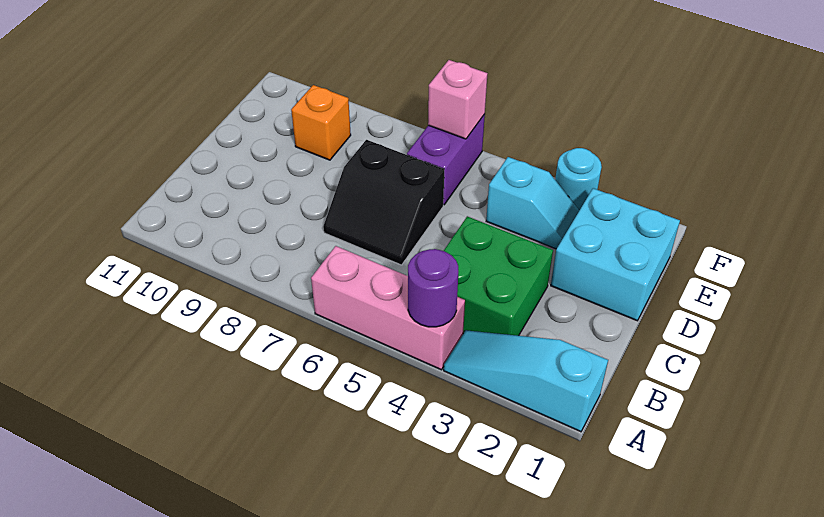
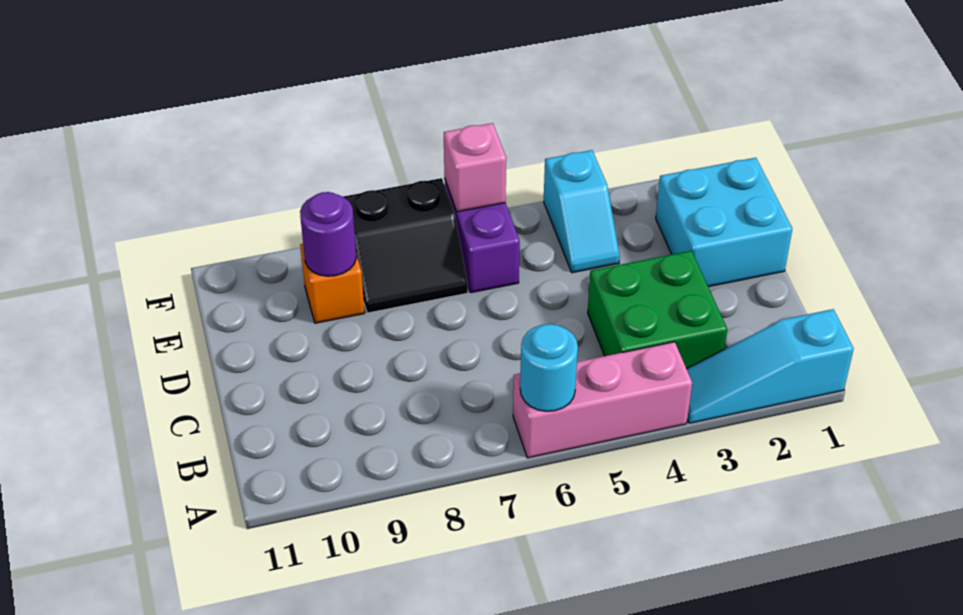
purple 1x1 round brick [408,249,458,327] -> purple 1x1 round brick moved to [300,192,356,276]
black 2x2 slope [323,140,444,265] -> black 2x2 slope moved to [343,178,468,313]
cyan 1x2 slope [486,157,580,249] -> cyan 1x2 slope turned to [544,150,620,273]
cyan 1x1 round brick [555,148,602,210] -> cyan 1x1 round brick moved to [520,324,578,411]

